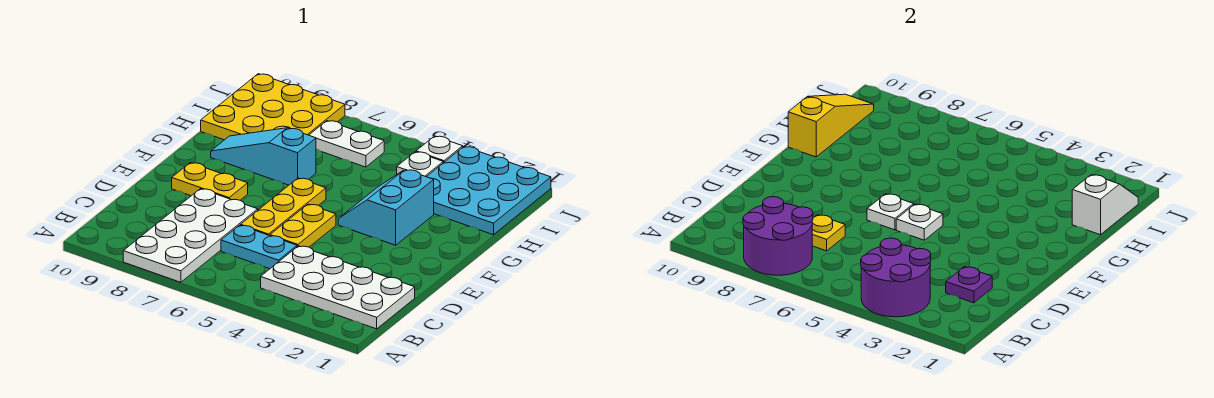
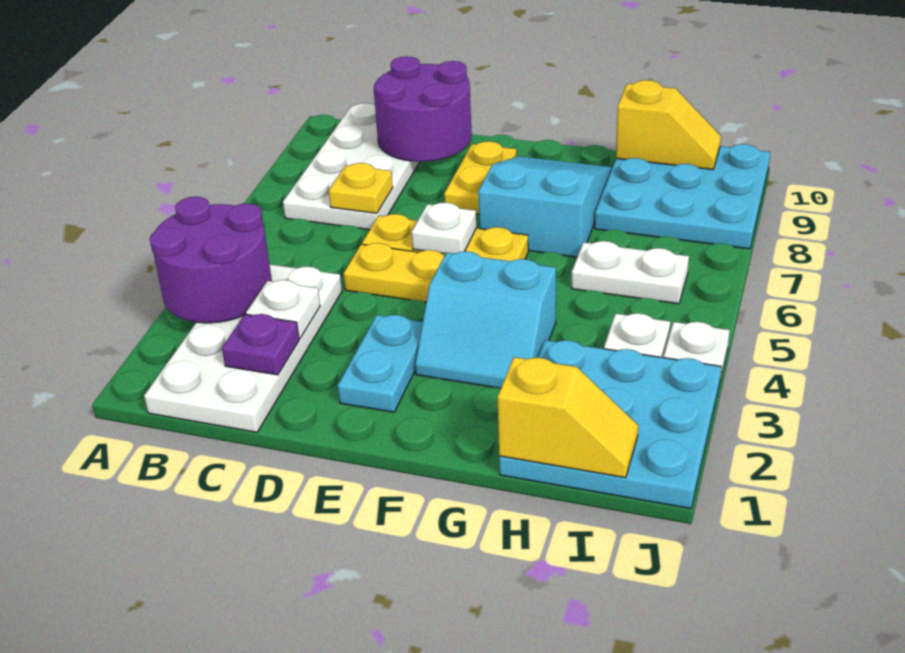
white 2x4 plate [123,189,258,282] -> white 2x4 plate turned to [283,103,419,230]
purple 2x2 round brick [743,197,813,275] -> purple 2x2 round brick moved to [374,56,472,162]
cyan 1x2 plate [221,225,297,269] -> cyan 1x2 plate moved to [338,315,423,412]
white 1x1 plate [896,204,943,240] -> white 1x1 plate moved to [246,280,320,338]
cyan 2x2 slope [338,169,434,245] -> cyan 2x2 slope turned to [415,251,556,388]
cyan 1x3 slope [211,128,316,185] -> cyan 2x3 slope [478,156,612,257]
yellow 1x3 slope [788,94,874,157] -> yellow 1x2 slope [616,80,721,170]
white 1x2 slope [1072,174,1138,235] -> yellow 1x2 slope [498,357,638,478]
yellow 3x3 plate [201,74,345,140] -> cyan 3x3 plate [595,144,770,249]
white 1x2 plate [309,121,384,167] -> white 1x2 plate turned to [572,241,689,304]

